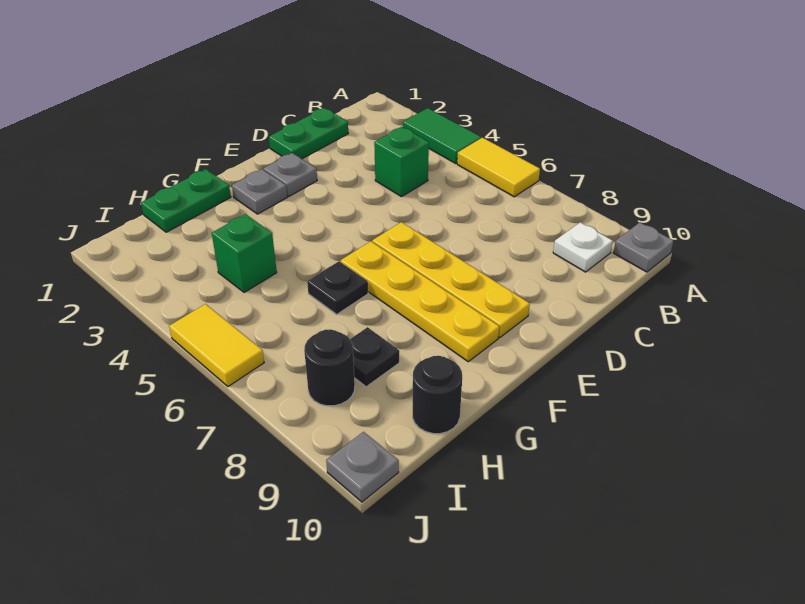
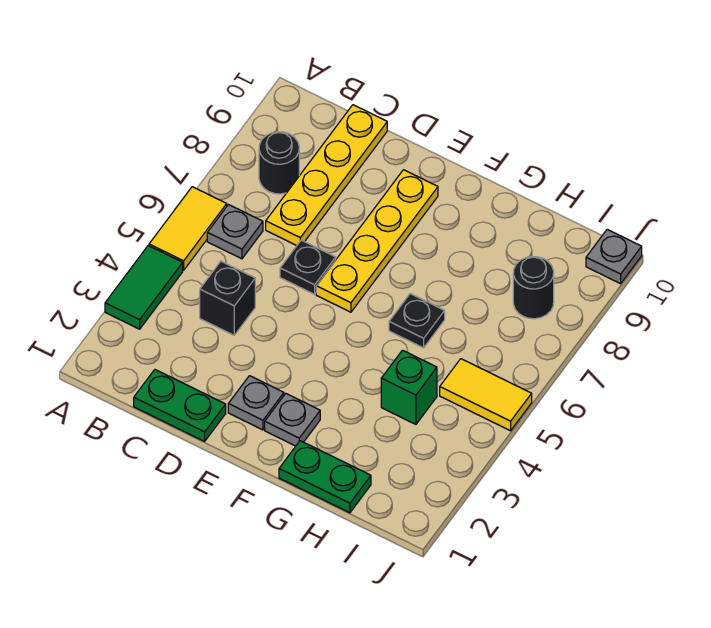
grey 1x1 plate [613,223,673,272] -> grey 1x1 plate moved to [207,205,263,259]
white 1x1 plate [553,222,613,272] -> none
green 1x1 brick [374,127,429,197] -> black 1x1 brick [200,261,255,335]
yellow 1x4 plate [341,241,499,362] -> yellow 1x4 plate moved to [266,105,387,245]
black 1x1 plate [350,327,399,387] -> black 1x1 plate moved to [280,240,336,294]
black 1x1 round brick [413,356,462,434] -> black 1x1 round brick moved to [259,132,299,194]
yellow 1x2 tile [169,304,264,386] -> yellow 1x2 tile turned to [440,359,532,431]

